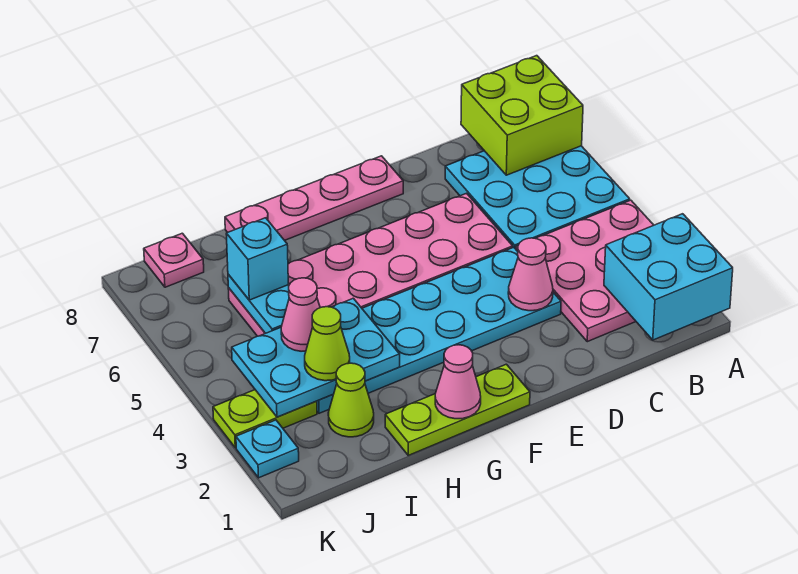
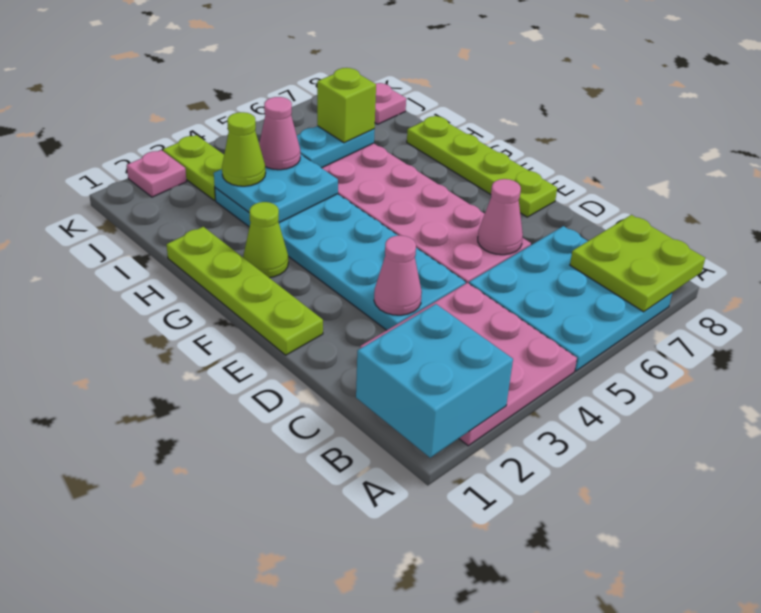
lime 2x2 brick [461,56,583,175] -> lime 2x2 plate [570,215,705,312]
pink 1x4 plate [225,156,403,240] -> lime 1x4 plate [407,116,557,217]
lime 1x3 plate [385,364,530,455] -> lime 1x4 plate [166,227,323,355]
pink 1x1 cone [435,345,481,419] -> pink 1x1 cone moved to [478,179,523,255]
cyan 2x3 plate [232,298,400,417] -> cyan 2x2 plate [214,154,338,223]
lime 1x1 cone [328,363,374,437] -> lime 1x1 cone moved to [243,202,288,278]
cyan 1x1 brick [226,218,288,300] -> lime 1x1 brick [317,68,376,143]
cyan 1x1 plate [236,420,299,478] -> pink 1x1 plate [127,150,187,197]

